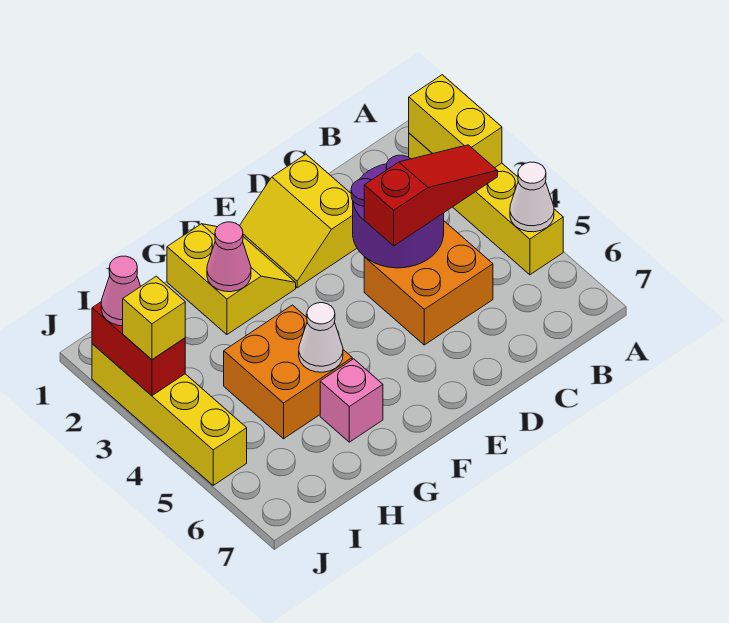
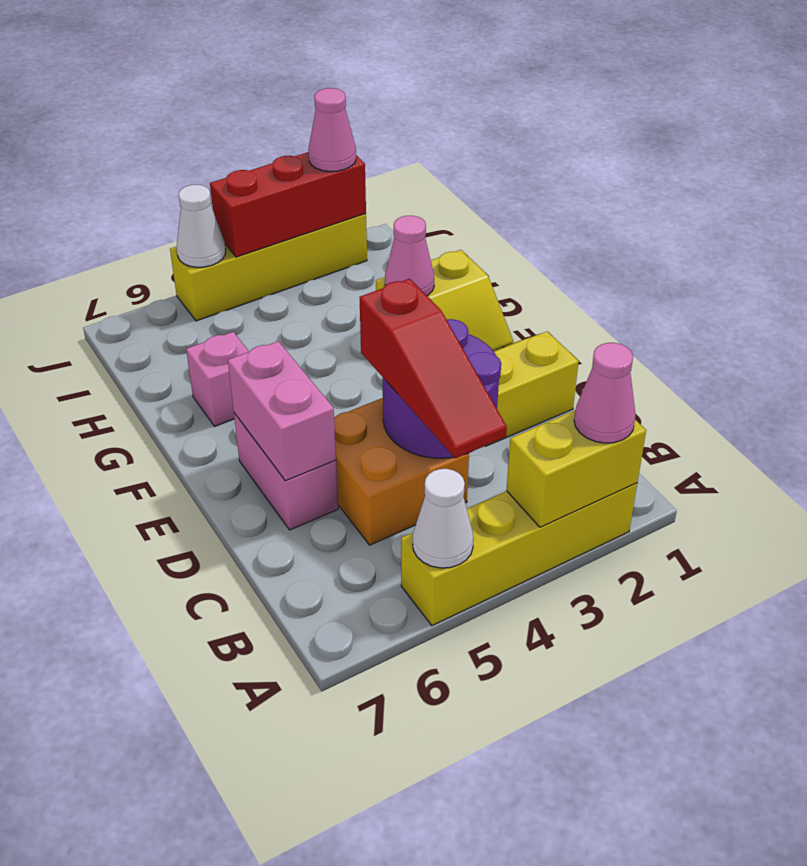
none -> pink 1x1 cone [574,343,636,443]
none -> pink 1x2 brick [234,413,338,530]
none -> pink 1x2 brick [228,341,336,481]
orange 2x2 brick [224,305,352,439] -> none
white 1x1 cone [299,303,343,372] -> white 1x1 cone moved to [177,185,226,267]
red 1x2 brick [92,301,185,396] -> red 1x3 brick [210,152,366,257]
yellow 1x1 brick [123,276,185,360] -> none

